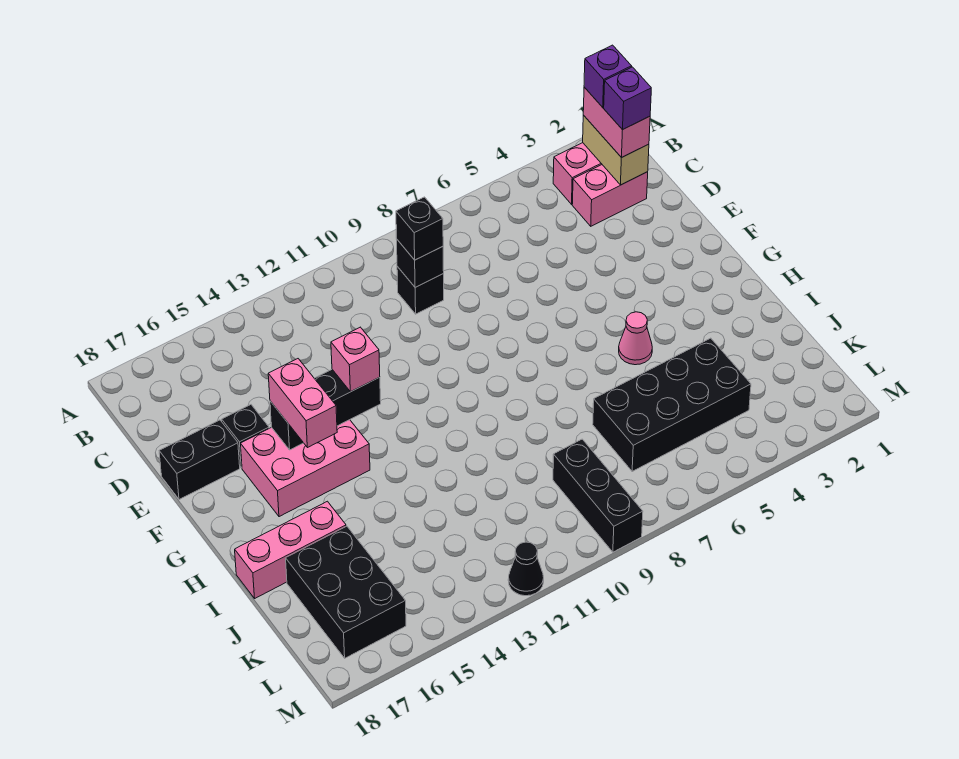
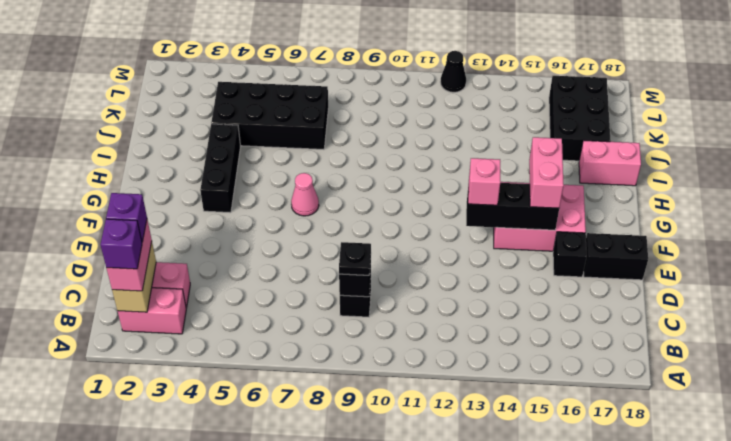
black 1x1 brick [396,197,443,260] -> black 1x1 plate [339,242,371,275]
pink 1x1 cone [619,312,652,365] -> pink 1x1 cone moved to [291,173,319,216]
pink 1x3 brick [235,501,346,598] -> pink 1x2 brick [579,140,641,186]
black 1x3 brick [553,439,643,552] -> black 1x3 brick moved to [200,124,241,213]

